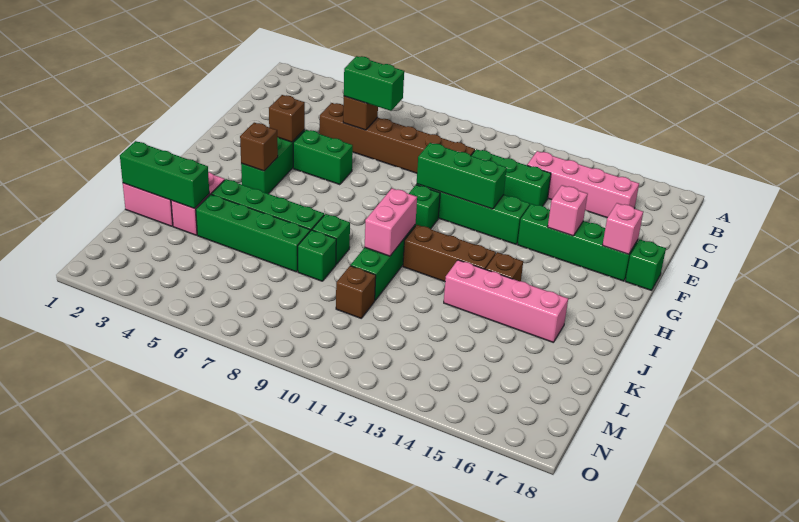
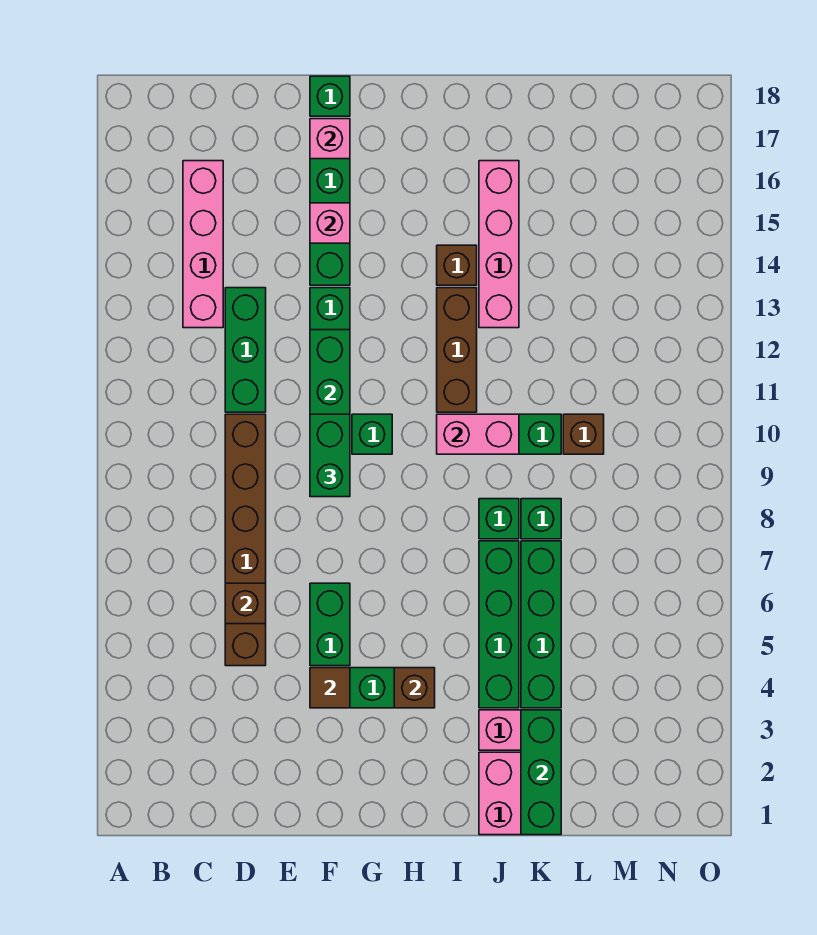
green 1x2 brick [344,56,404,111] -> green 1x2 brick moved to [310,414,350,497]
brown 1x1 brick [269,95,305,142] -> brown 1x1 tile [310,668,350,708]

